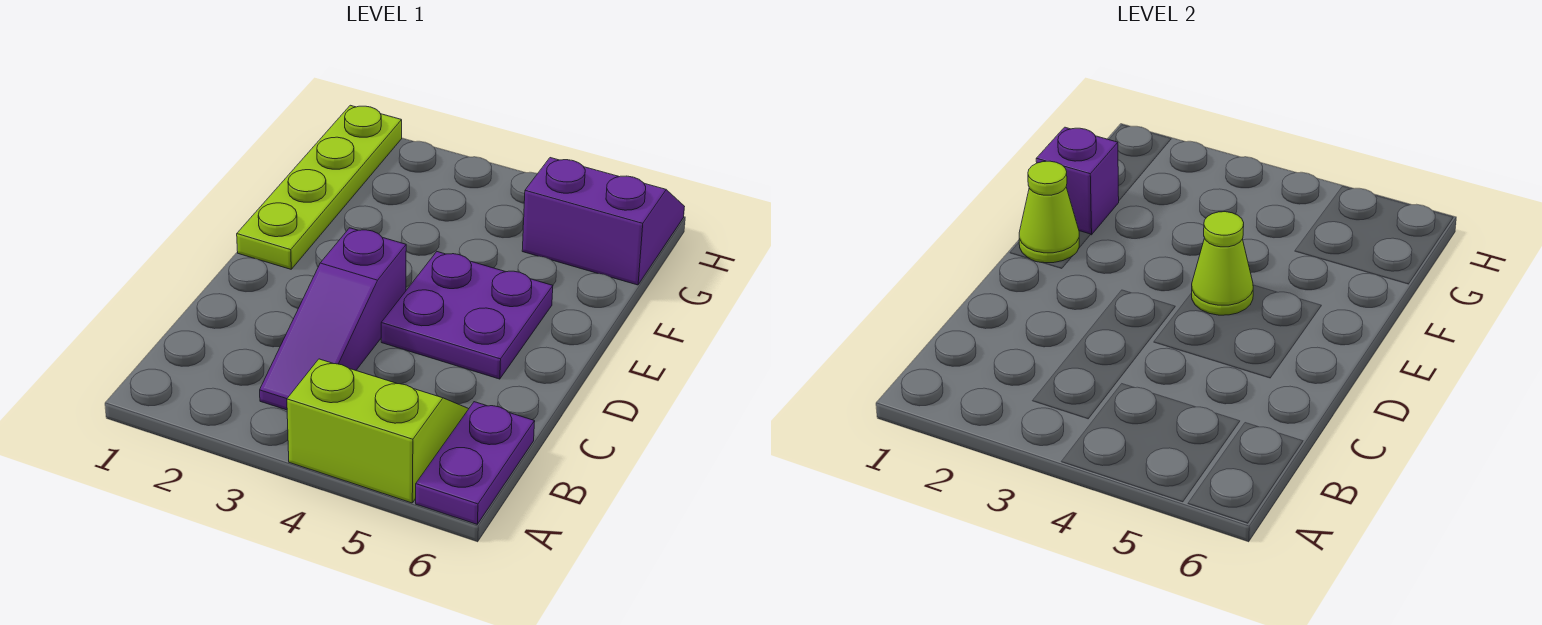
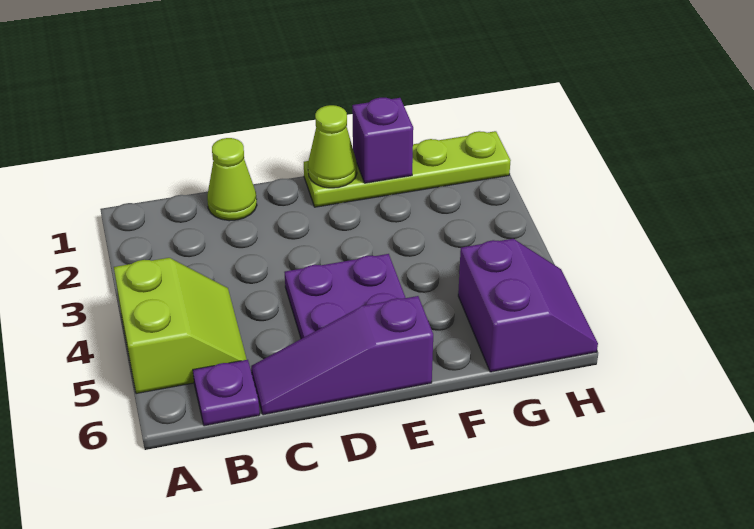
purple 1x2 plate [416,402,535,524] -> purple 1x1 plate [193,360,260,426]
purple 1x3 slope [260,228,406,410] -> purple 1x3 slope moved to [251,296,433,415]
lime 1x1 cone [1192,212,1253,315] -> lime 1x1 cone moved to [207,138,257,221]

